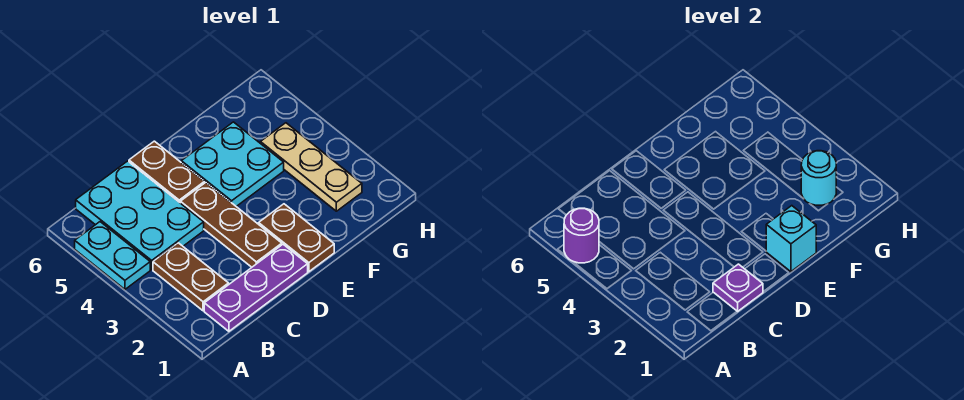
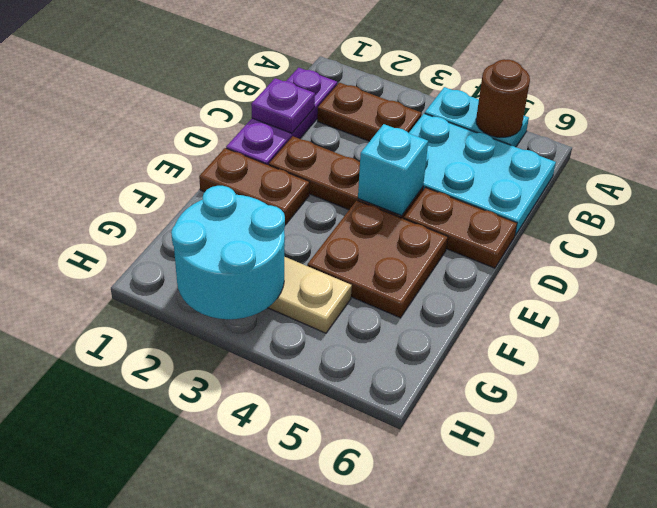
purple 1x1 round brick [564,208,599,263] -> brown 1x1 round brick [476,59,530,137]
cyan 1x1 brick [766,206,816,272] -> cyan 1x1 brick moved to [358,124,428,216]
cyan 2x2 plate [181,122,284,207] -> brown 2x2 plate [307,201,448,318]
cyan 1x1 round brick [801,151,836,205] -> cyan 2x2 round brick [171,186,285,319]

